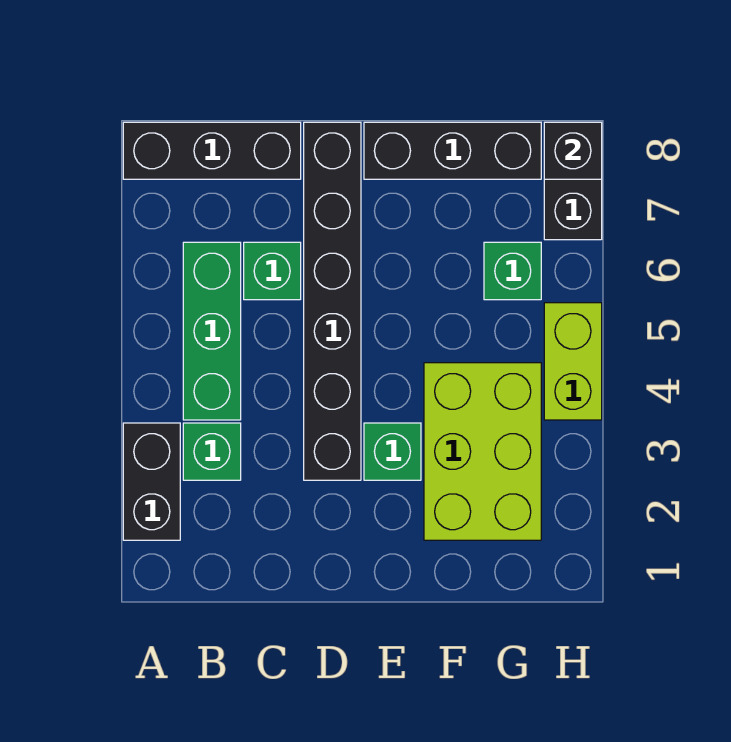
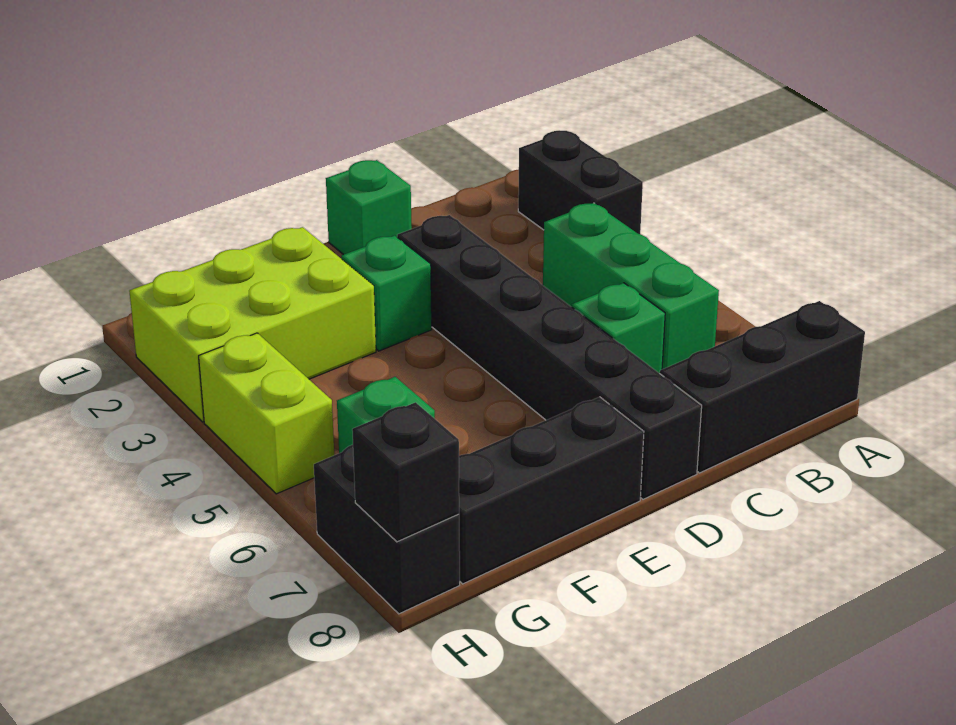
green 1x1 brick [183,423,241,480] -> green 1x1 brick moved to [326,160,412,255]
lime 2x3 brick [424,363,541,540] -> lime 2x3 brick turned to [129,227,376,422]

